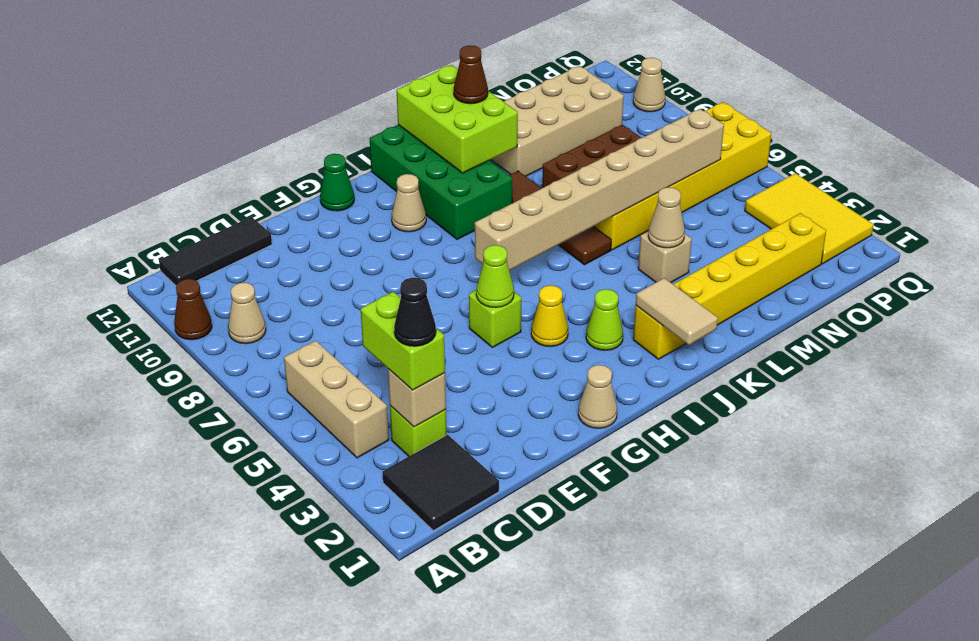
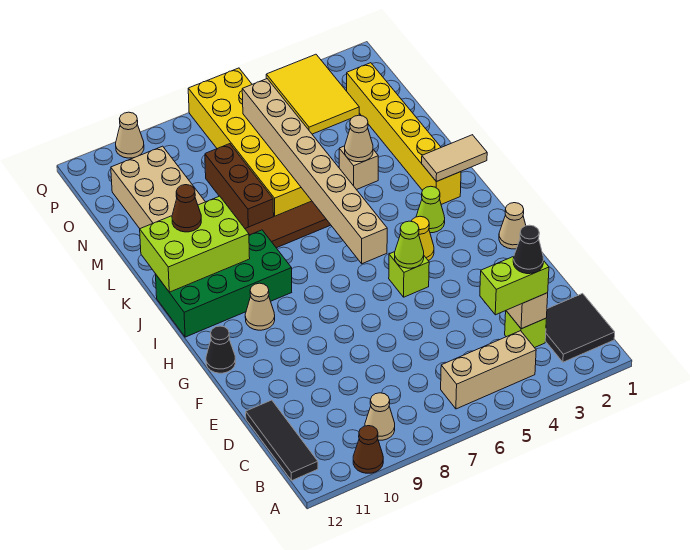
green 1x1 cone [320,154,354,211] -> black 1x1 cone [206,326,236,373]
yellow 2x3 tile [745,173,874,264] -> yellow 2x3 tile turned to [266,54,359,134]

